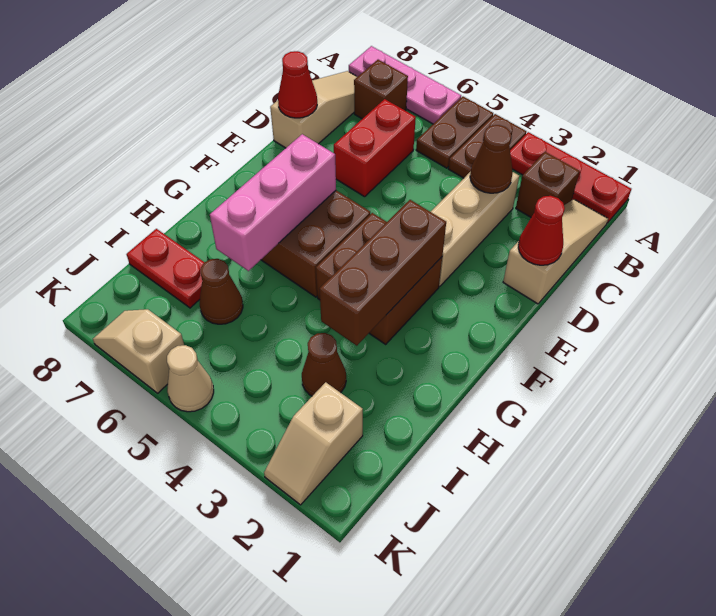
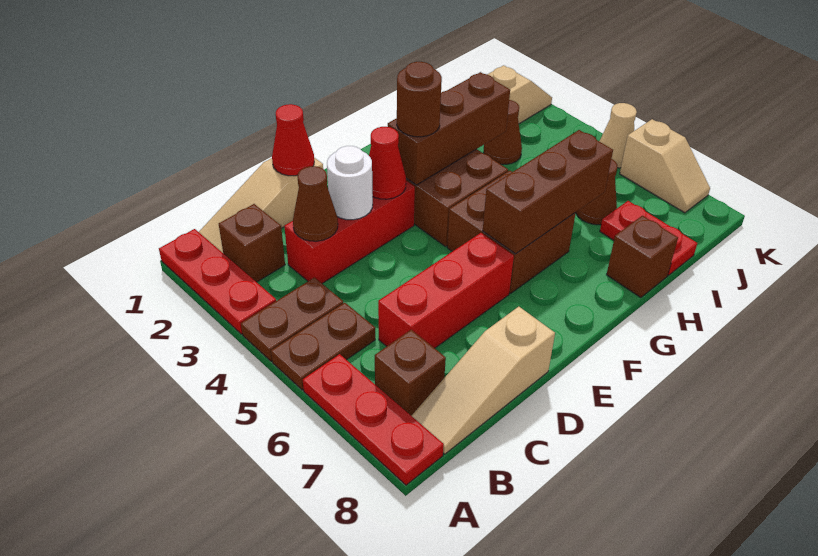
pink 1x3 plate [349,46,461,124] -> red 1x3 plate [303,354,444,485]
tan 1x3 brick [431,171,519,286] -> red 1x3 brick [284,181,415,283]
red 1x2 brick [334,99,416,197] -> red 1x3 brick [378,233,514,348]
none -> white 1x1 round brick [327,146,373,220]
red 1x1 cone [278,51,317,118] -> red 1x1 cone moved to [369,127,406,199]
none -> brown 1x1 round brick [397,62,442,137]
pink 1x3 brick [210,134,336,271] -> brown 1x3 brick [483,130,613,254]
none -> brown 1x1 brick [607,216,678,298]

